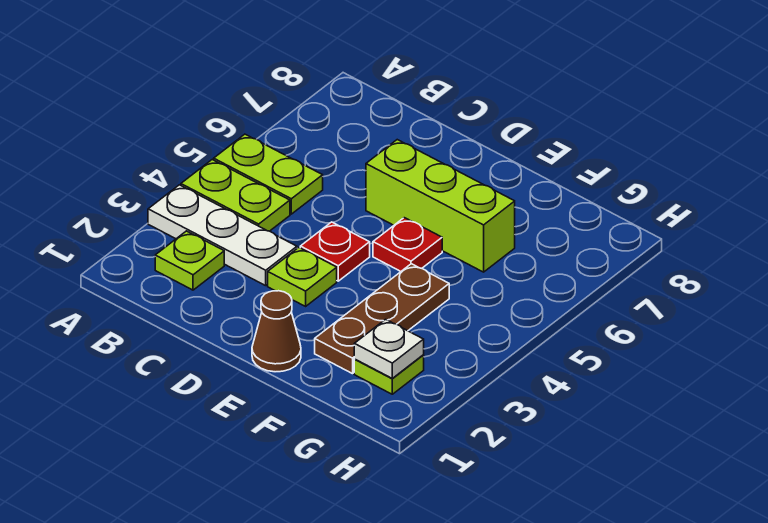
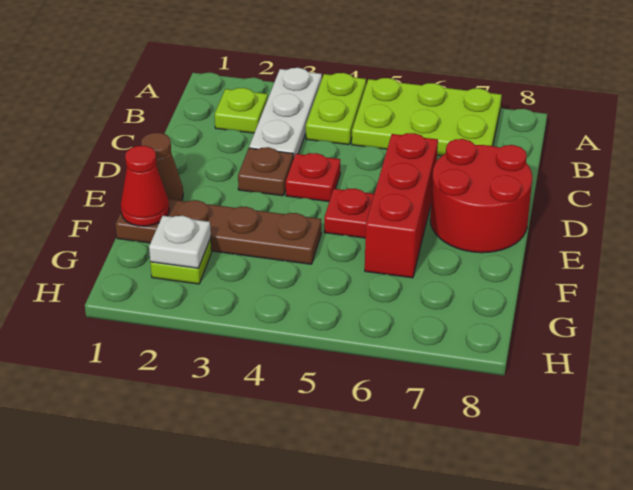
lime 1x2 plate [214,134,323,214] -> lime 2x3 plate [352,78,502,156]
lime 1x1 plate [268,248,337,306] -> brown 1x1 plate [238,147,293,196]
lime 1x3 brick [366,140,515,272] -> red 1x3 brick [365,133,438,278]
none -> red 2x2 round brick [430,139,532,253]
none -> red 1x1 cone [121,146,169,226]
brown 1x3 plate [315,264,449,374] -> brown 1x4 plate [116,199,321,264]

